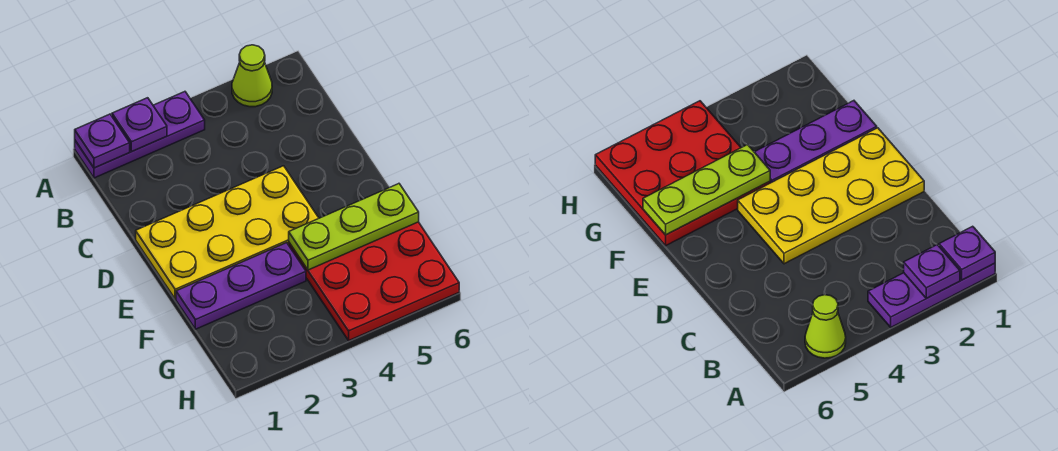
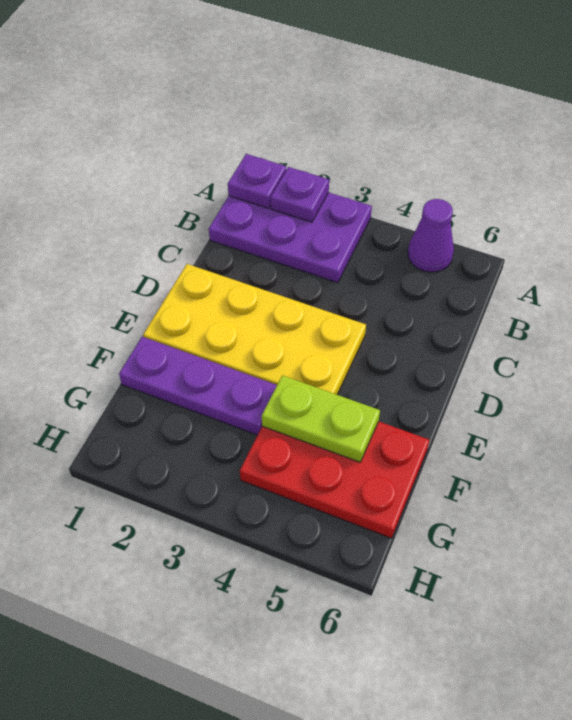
purple 1x3 plate [75,92,205,178] -> purple 2x3 plate [209,192,372,283]
lime 1x1 cone [232,45,272,107] -> purple 1x1 cone [408,199,454,272]
red 3x3 plate [289,222,459,340] -> red 2x3 plate [240,421,429,538]
lime 1x3 plate [289,184,419,270] -> lime 1x2 plate [262,375,380,462]

